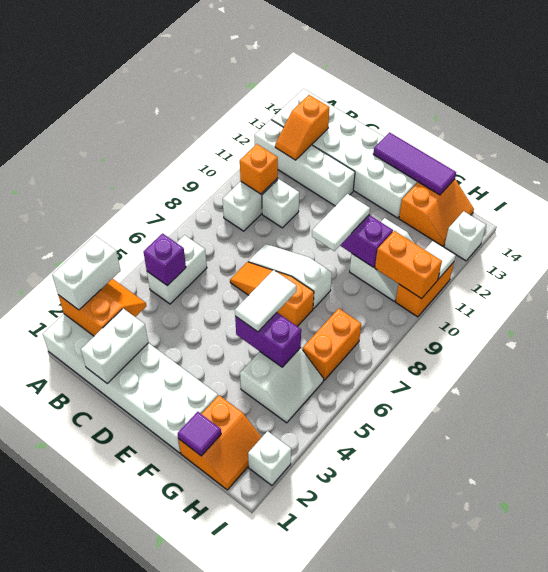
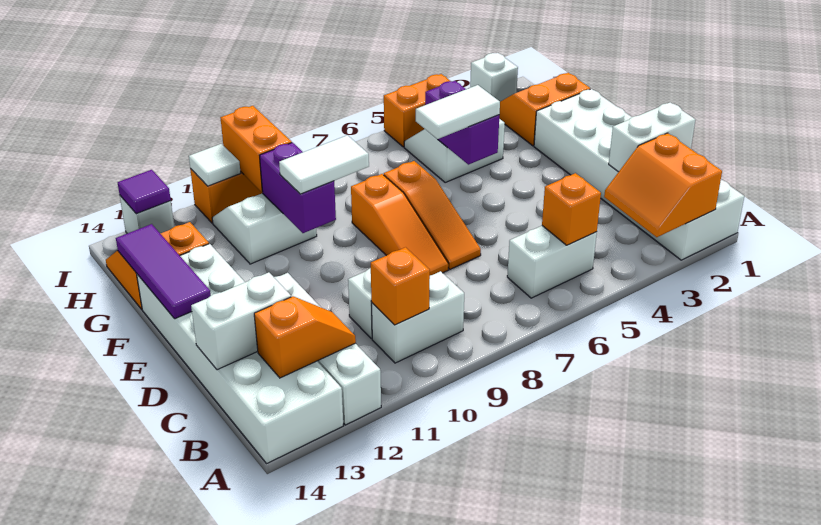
white 1x2 brick [52,235,121,310] -> white 1x2 brick moved to [191,272,291,370]
purple 1x1 brick [144,233,186,286] -> orange 1x1 brick [542,173,601,245]
white 1x3 slope [248,244,332,308] -> orange 1x3 slope [351,174,448,275]
purple 1x1 tile [178,412,221,456] -> purple 1x1 tile moved to [118,170,171,214]
orange 1x2 brick [303,308,361,380] -> orange 1x2 brick moved to [384,74,450,147]

